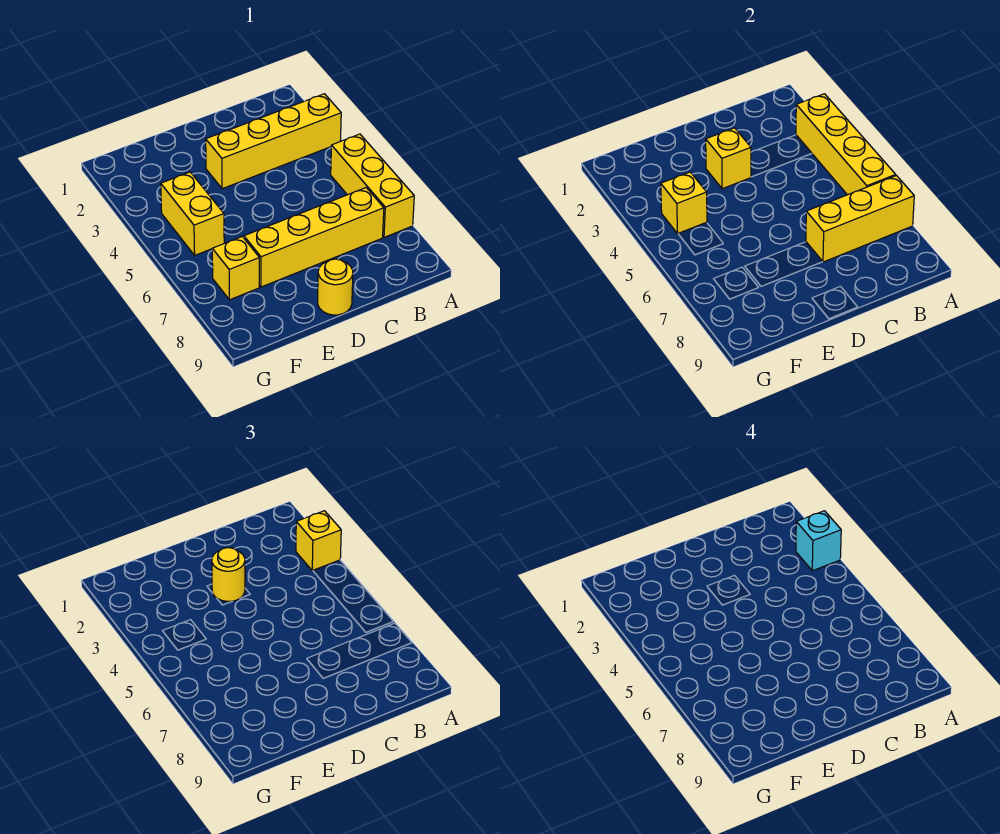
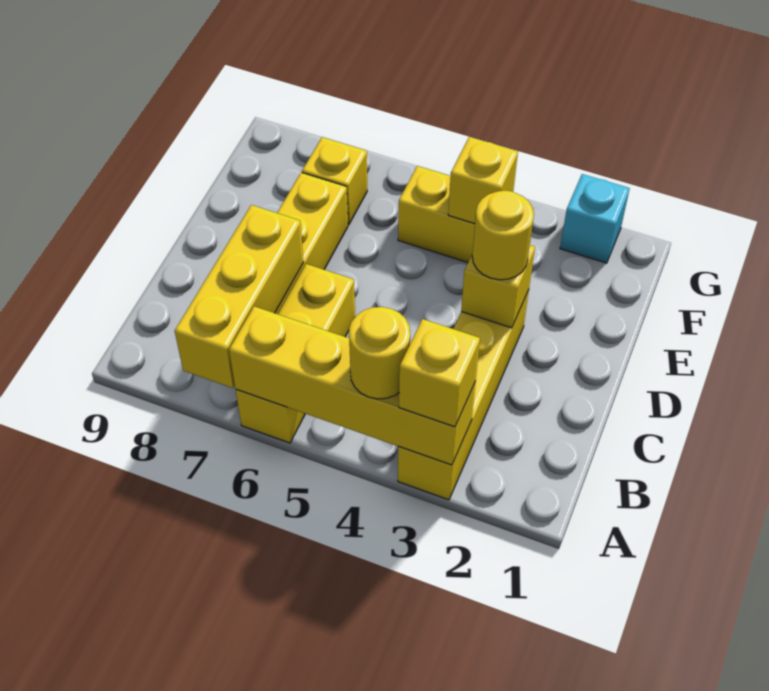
cyan 1x1 brick [796,511,841,571] -> cyan 1x1 brick moved to [560,174,630,263]
yellow 1x3 brick [331,134,414,237] -> yellow 1x3 brick turned to [236,264,355,443]
yellow 1x1 round brick [318,259,353,315] -> yellow 1x1 round brick moved to [349,307,410,399]

